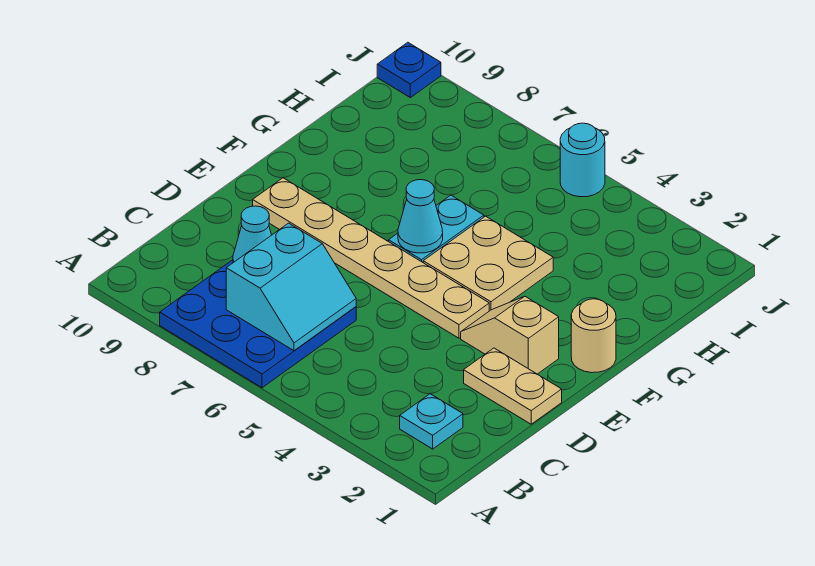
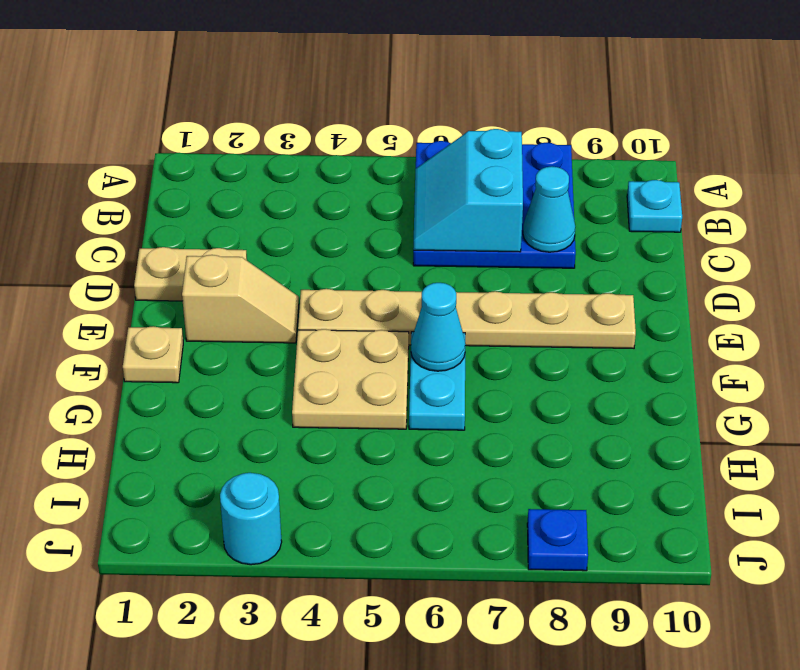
cyan 1x1 plate [400,394,463,449] -> cyan 1x1 plate moved to [627,180,682,232]
tan 1x1 round brick [571,299,616,373] -> tan 1x1 plate [123,326,183,383]
cyan 1x1 round brick [560,123,605,197] -> cyan 1x1 round brick moved to [220,473,282,565]
blue 1x1 plate [377,42,441,98] -> blue 1x1 plate moved to [527,509,588,571]

